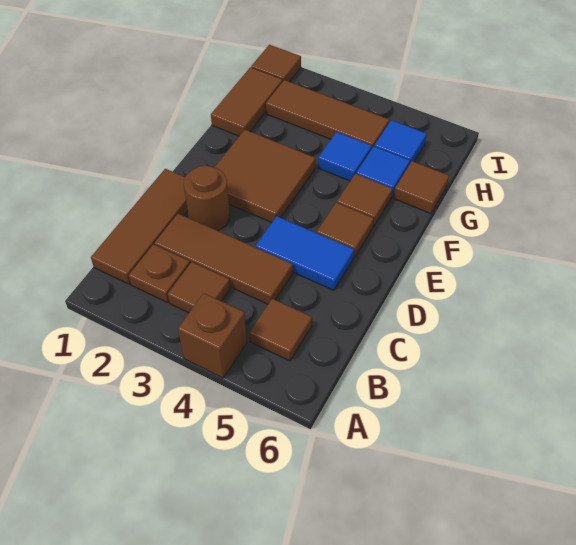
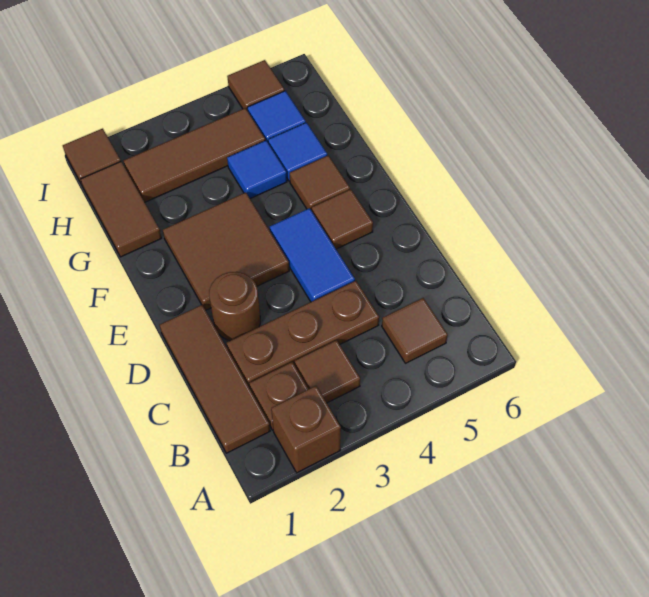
brown 1x1 brick [178,293,247,378] -> brown 1x1 brick moved to [271,386,341,473]
brown 1x3 tile [155,214,293,304] -> brown 1x3 plate [227,281,379,388]
blue 1x2 tile [256,216,354,290] -> blue 1x2 tile turned to [270,208,355,302]
brown 1x1 tile [394,161,449,214] -> brown 1x1 tile moved to [227,60,285,111]

